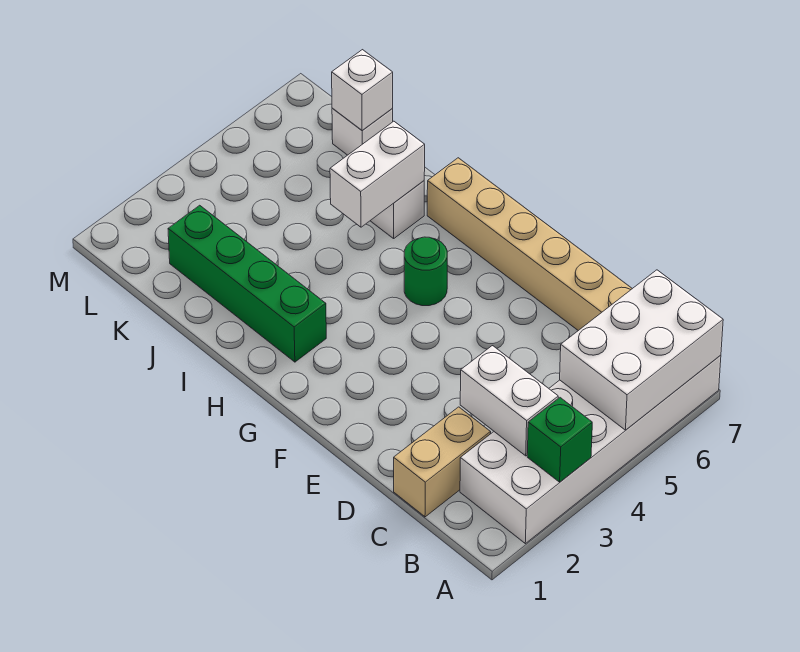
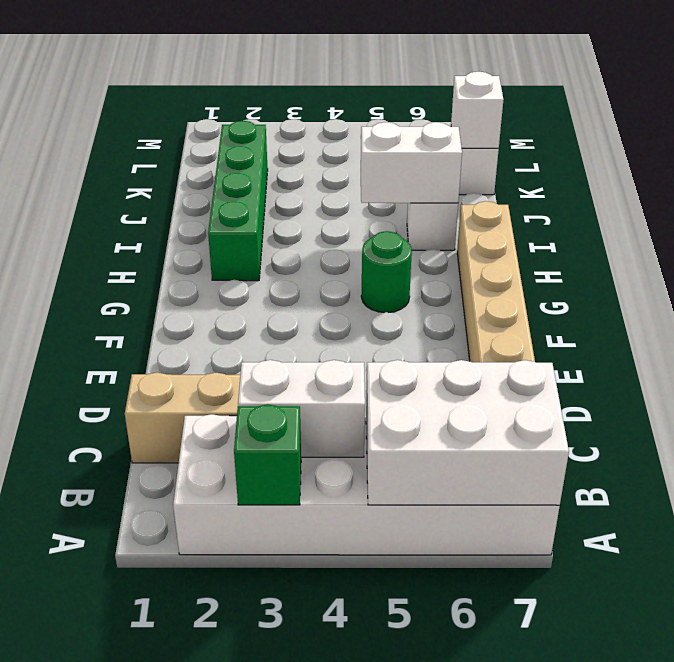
white 1x2 brick [460,346,558,456] -> white 1x2 brick turned to [238,360,365,457]

